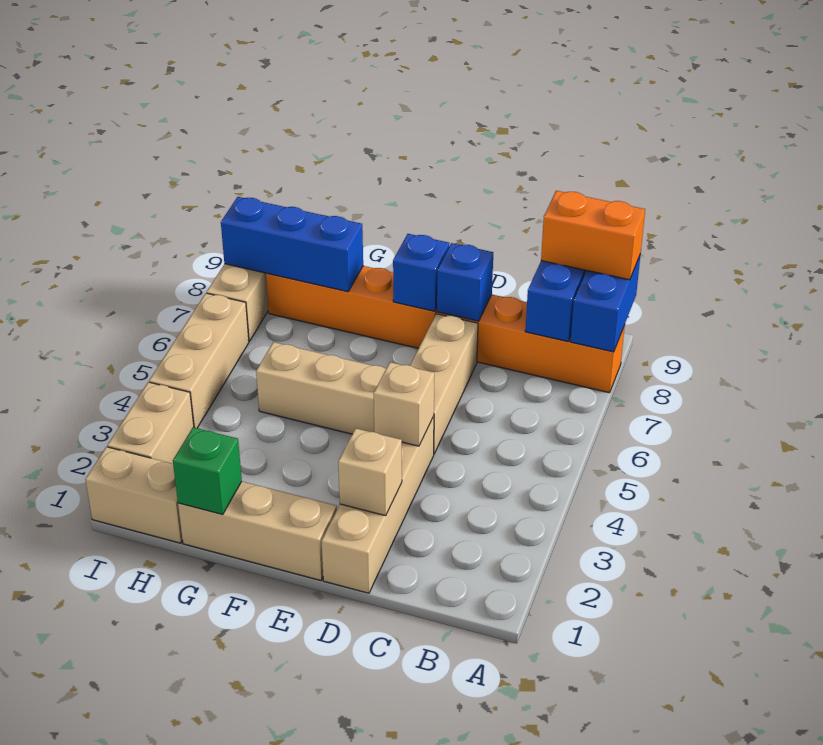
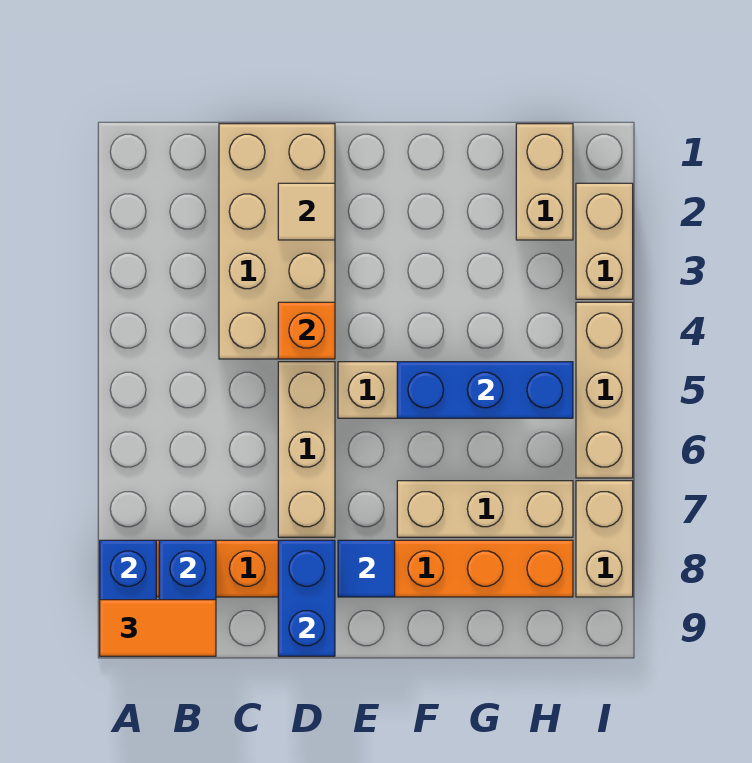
orange 1x2 brick [541,191,645,280] -> orange 1x2 tile [100,600,216,656]
tan 1x4 brick [322,416,434,593] -> tan 2x4 brick [219,124,335,359]
tan 1x1 brick [338,428,402,516] -> tan 1x1 tile [278,183,335,240]
tan 1x1 brick [374,362,434,446] -> orange 1x1 brick [278,302,335,359]
blue 1x1 brick [437,243,493,321] -> blue 1x2 brick [278,540,335,656]
tan 1x3 brick [178,481,337,580] -> tan 1x3 brick moved to [397,481,573,537]
blue 1x1 brick [393,234,449,311] -> blue 1x1 tile [338,540,395,597]
green 1x1 brick [173,427,242,514] -> none
blue 1x3 brick [221,197,363,292] -> blue 1x3 brick moved to [397,362,573,418]
tan 1x2 brick [85,447,183,543] -> tan 1x2 brick turned to [516,124,573,240]

